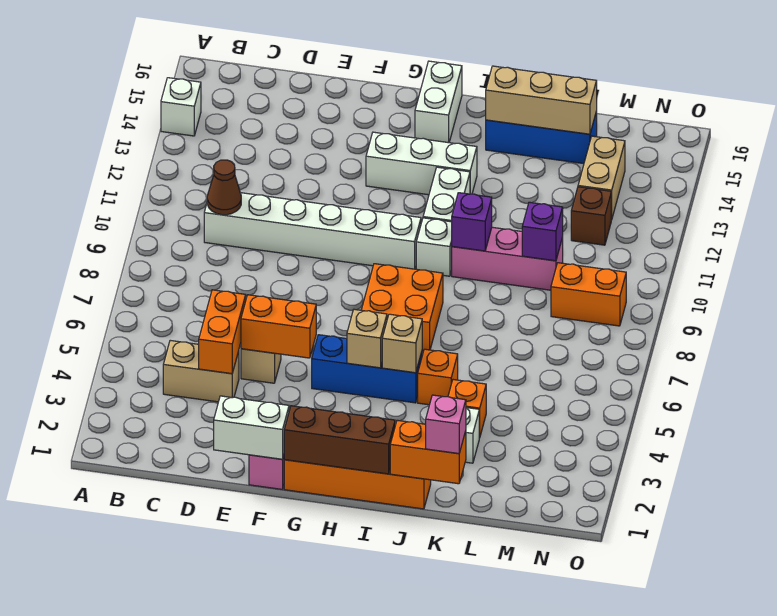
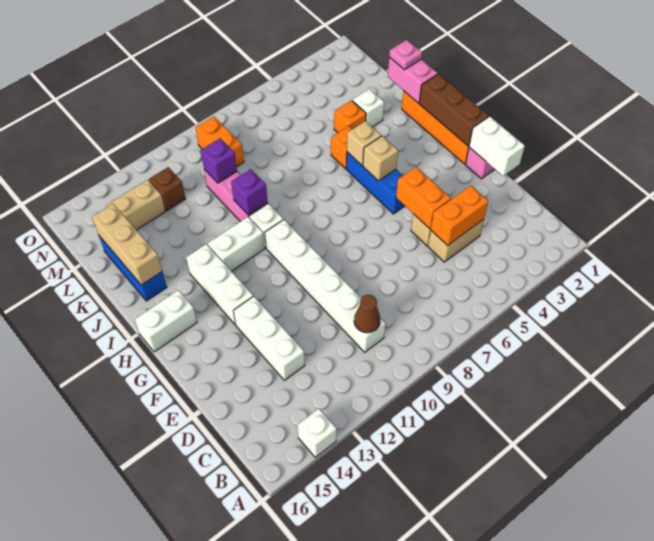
tan 1x2 brick [163,340,239,402] -> tan 1x2 brick turned to [428,219,484,262]
none -> white 1x3 brick [233,296,305,380]
orange 2x2 brick [361,264,443,351] -> none
orange 1x2 brick [390,420,466,484] -> pink 1x2 brick [388,57,438,103]
pink 1x1 brick [426,395,466,454] -> pink 1x1 plate [389,40,422,70]

